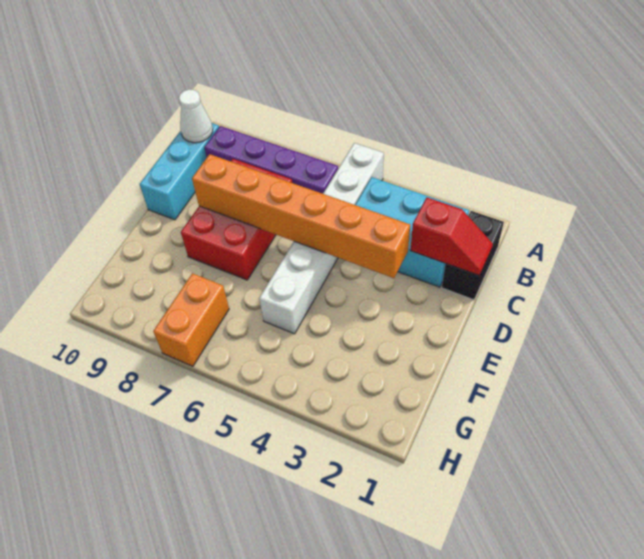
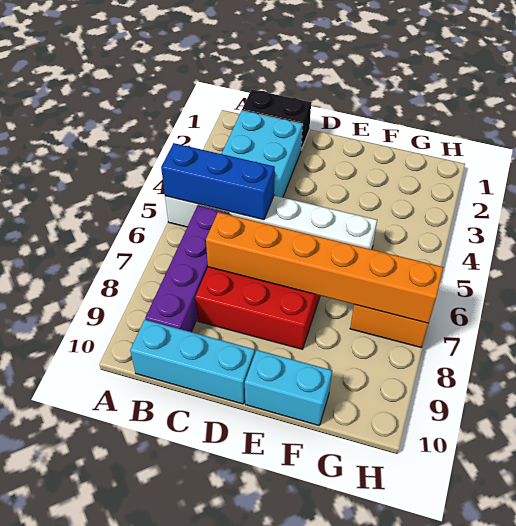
none -> blue 1x3 brick [161,143,275,220]
white 1x1 cone [179,89,213,143] -> none
red 1x2 slope [410,198,493,276] -> none
orange 1x6 brick [192,154,410,278] -> orange 1x6 brick turned to [206,212,443,323]
none -> cyan 1x2 brick [245,350,332,425]

